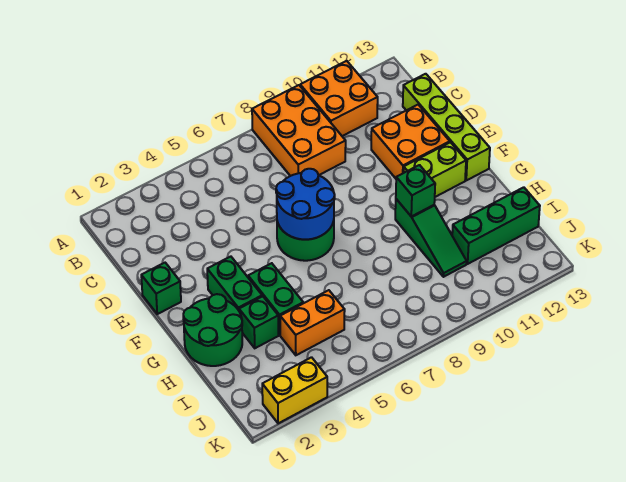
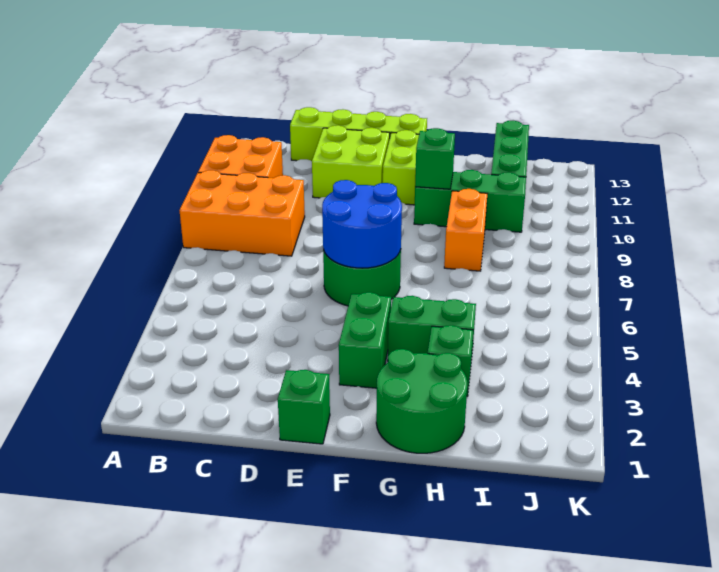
orange 2x2 brick [371,105,450,178] -> lime 2x2 brick [312,125,390,198]
green 1x2 brick [207,256,262,310] -> green 1x2 brick turned to [339,292,391,388]
green 1x3 slope [395,199,467,277] -> green 1x3 brick [414,170,526,232]
orange 1x2 brick [280,290,345,355] -> orange 1x2 brick moved to [444,189,487,271]
yellow 1x2 brick [262,357,327,423] -> none

